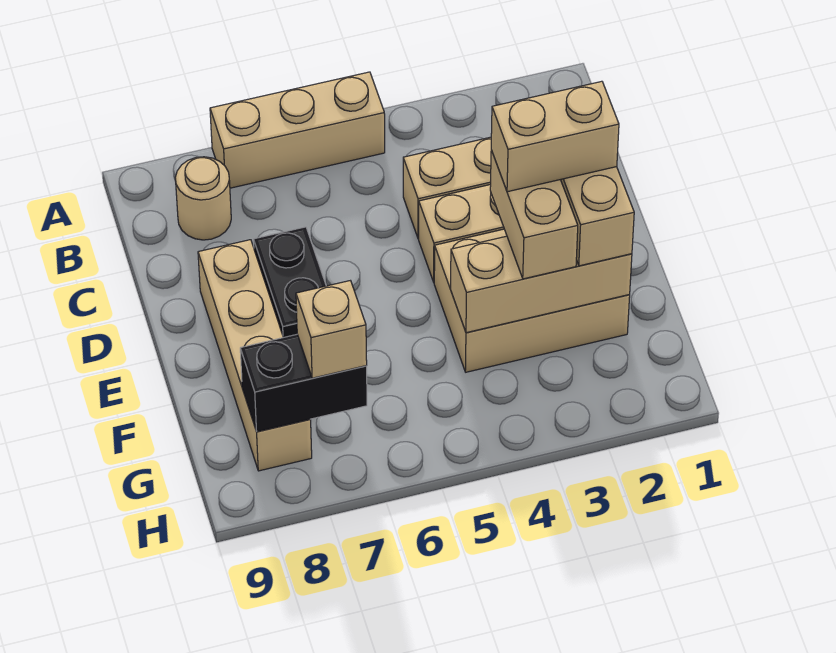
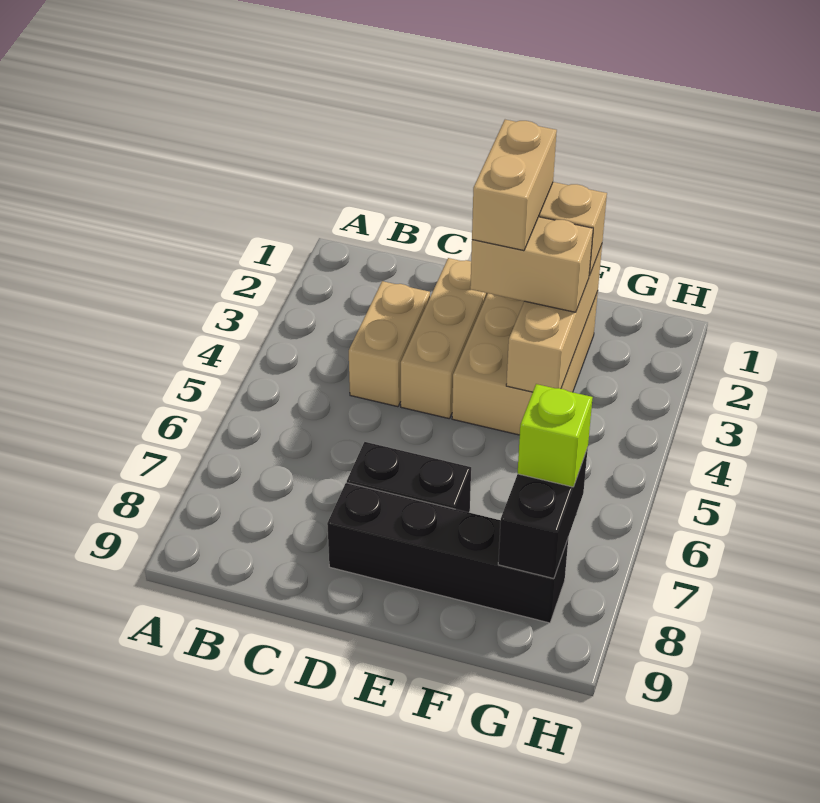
tan 1x3 brick [210,72,385,188] -> none
tan 1x1 round brick [175,157,231,240] -> none
tan 1x4 brick [198,240,312,471] -> black 1x4 brick [327,483,568,623]
tan 1x1 brick [296,281,367,378] -> lime 1x1 brick [518,384,593,487]

